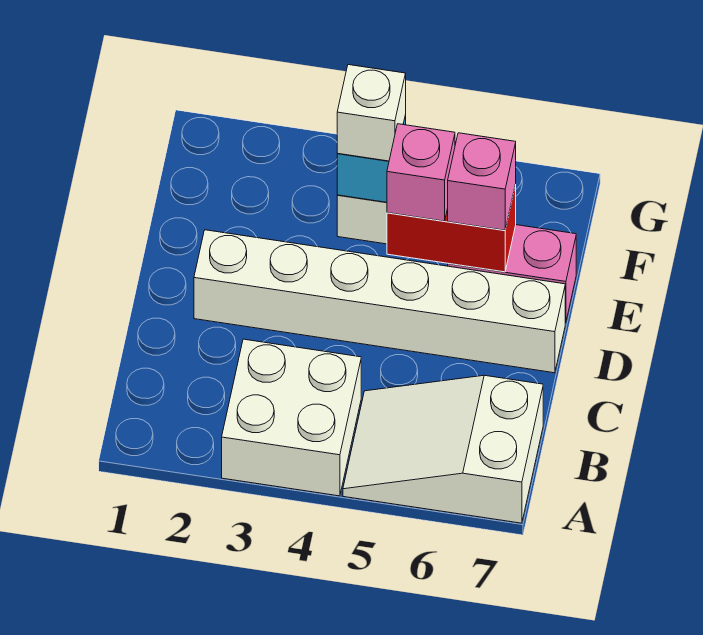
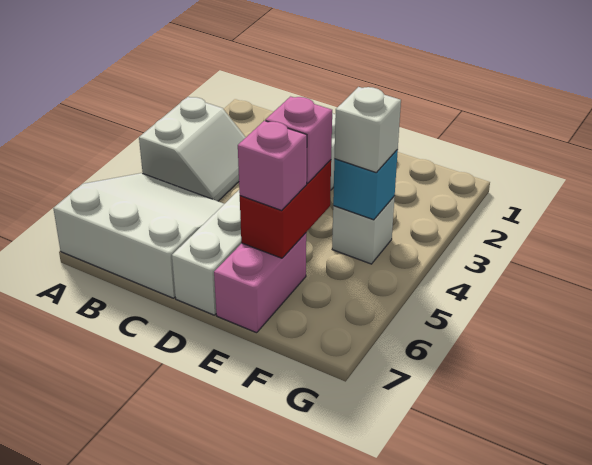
white 2x2 brick [222,339,361,496] -> white 2x2 slope [139,97,246,201]
white 2x3 slope [343,375,543,523] -> white 3x3 slope [53,173,224,298]

